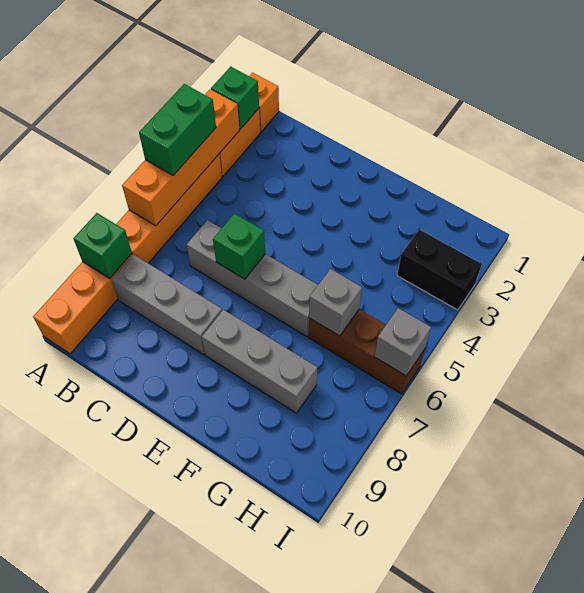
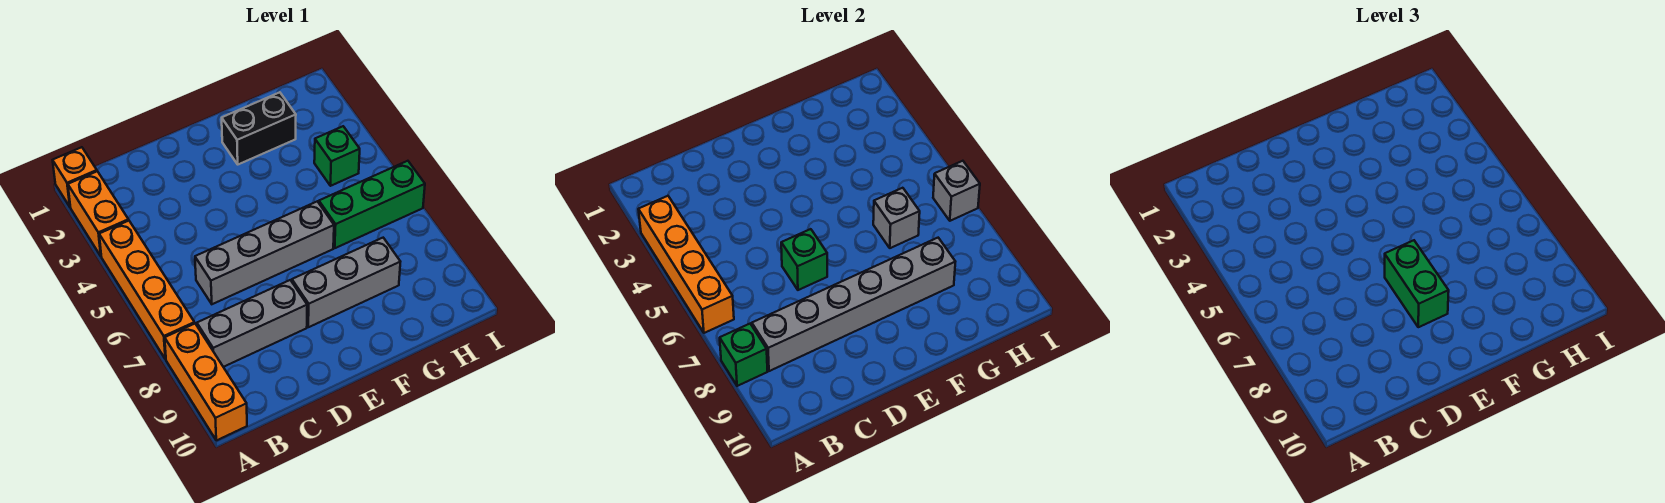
green 1x1 brick [211,67,259,129] -> green 1x1 brick moved to [314,126,360,186]
green 1x2 brick [139,84,216,175] -> green 1x2 brick moved to [1385,240,1449,327]
none -> grey 1x6 brick [752,238,955,371]
brown 1x3 brick [308,309,425,394] -> green 1x3 brick [319,161,425,248]
black 1x2 brick [397,230,482,310] -> black 1x2 brick moved to [222,92,296,164]

